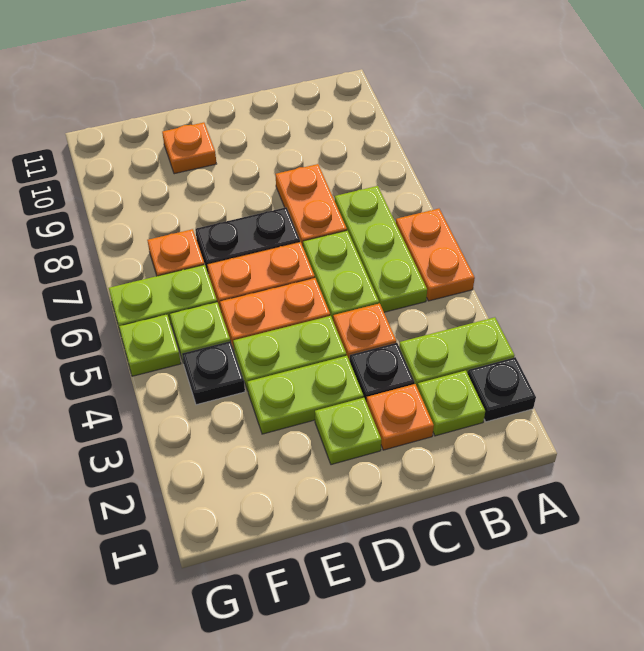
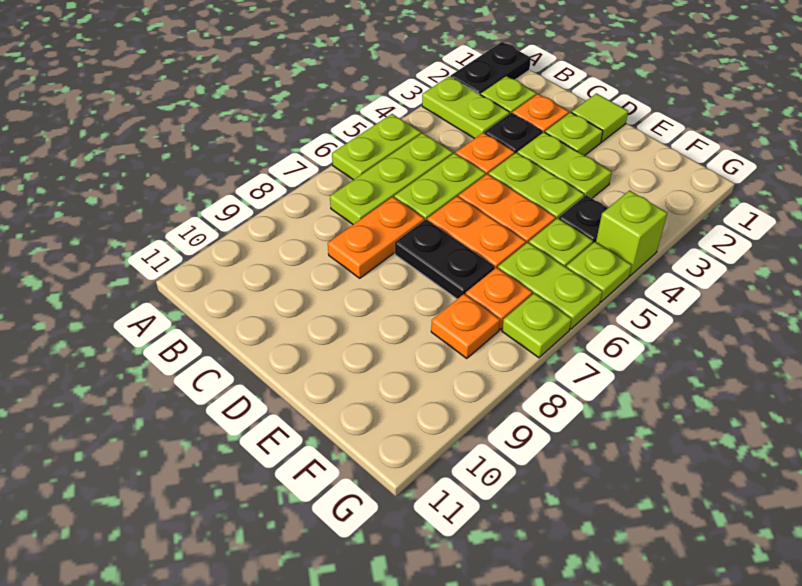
black 1x1 plate [468,357,536,422] -> black 1x2 plate [450,42,531,95]
orange 1x2 plate [396,209,475,301] -> lime 1x2 plate [332,114,421,180]
none -> lime 1x1 tile [571,93,628,142]
orange 1x1 plate [162,122,216,174] -> orange 1x1 plate moved to [431,294,500,358]
none -> lime 1x1 brick [596,190,667,276]
none -> lime 1x1 plate [502,293,572,358]

